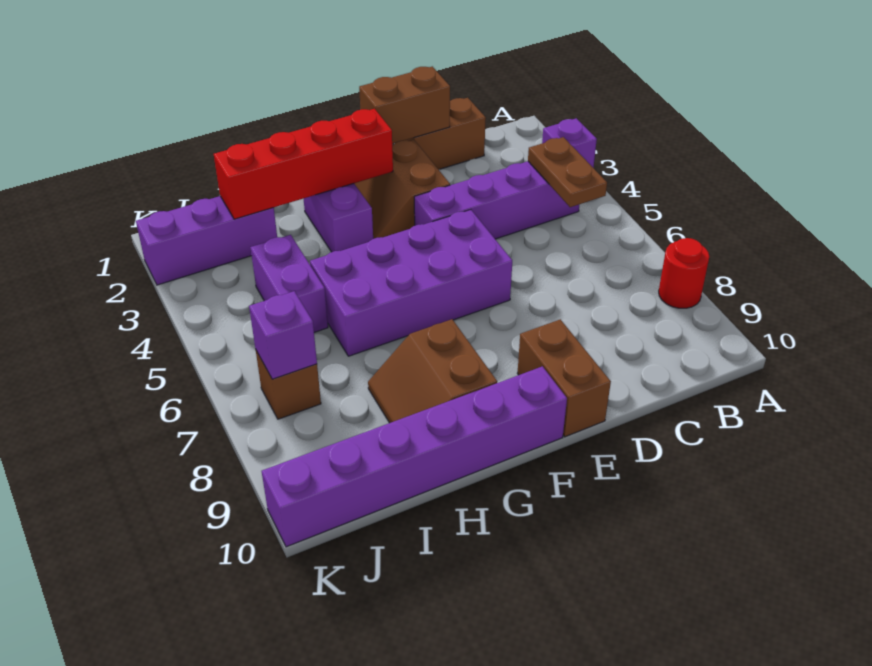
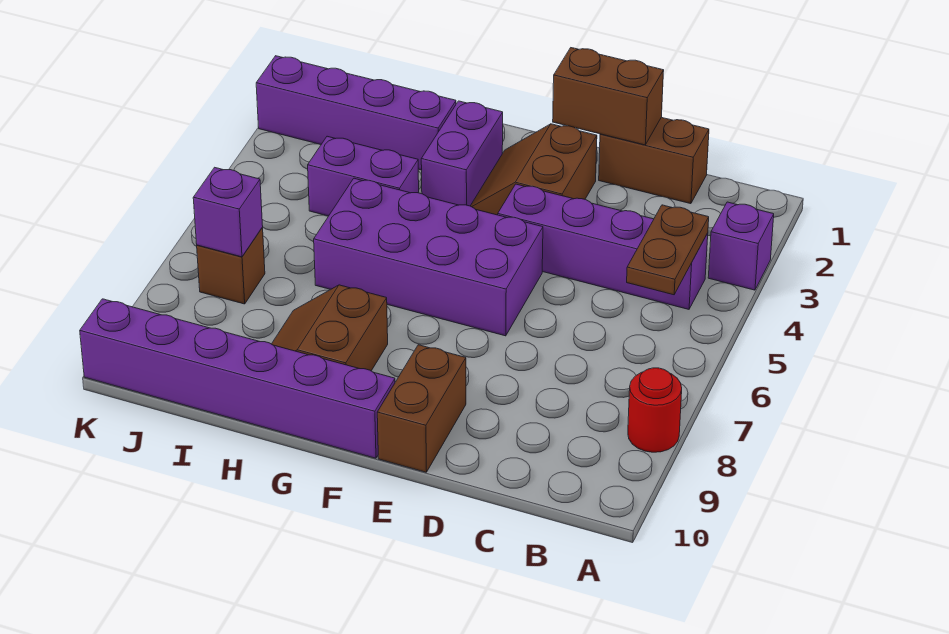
red 1x4 brick [214,109,393,219] -> none
purple 1x3 brick [136,196,277,285] -> purple 1x4 brick [256,56,456,170]
purple 1x2 brick [250,235,328,332] -> purple 1x2 brick turned to [308,136,419,216]

